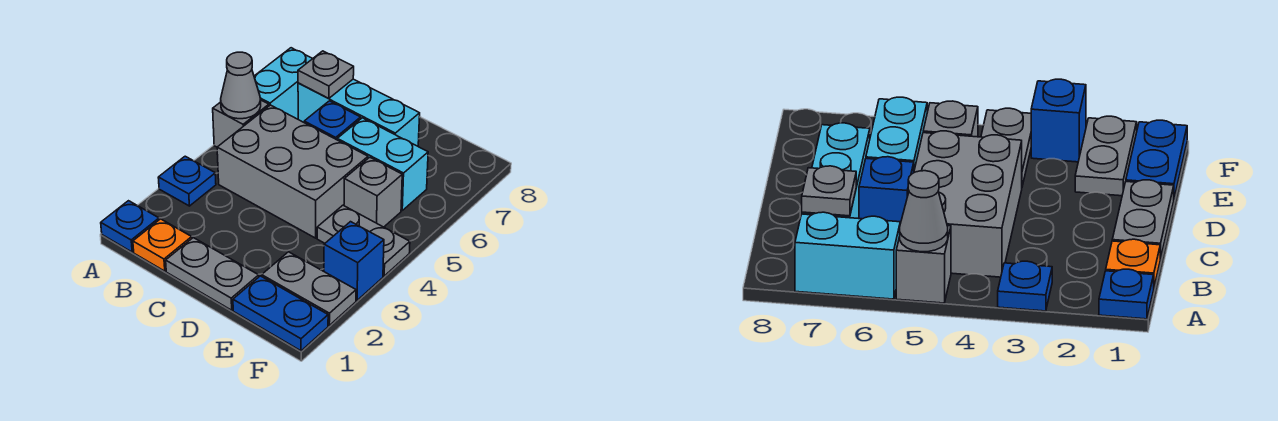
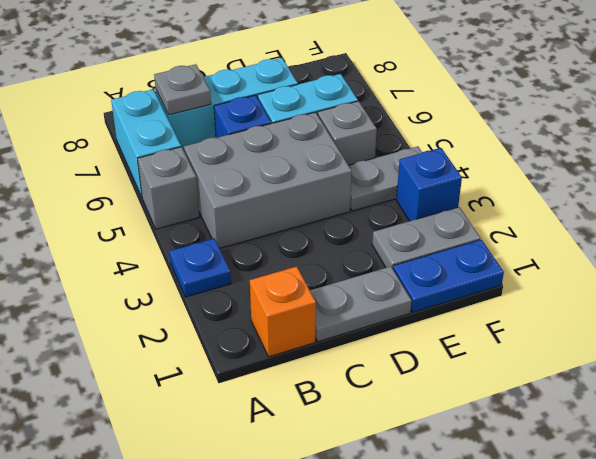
blue 1x1 plate [101,201,159,252] -> none
grey 1x1 cone [221,52,261,119] -> none
orange 1x1 plate [133,219,192,271] -> orange 1x1 brick [250,266,316,357]

